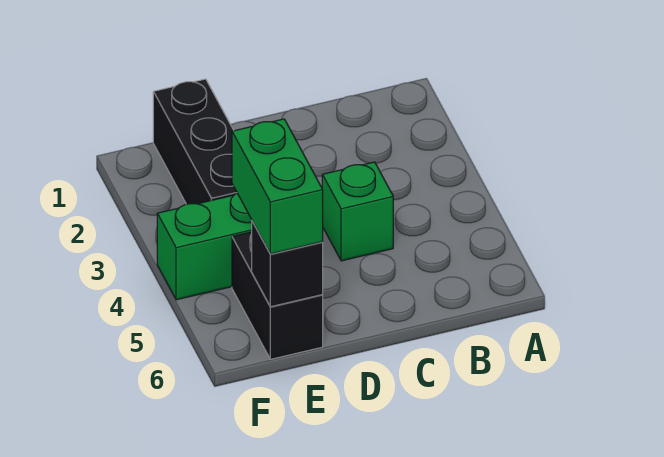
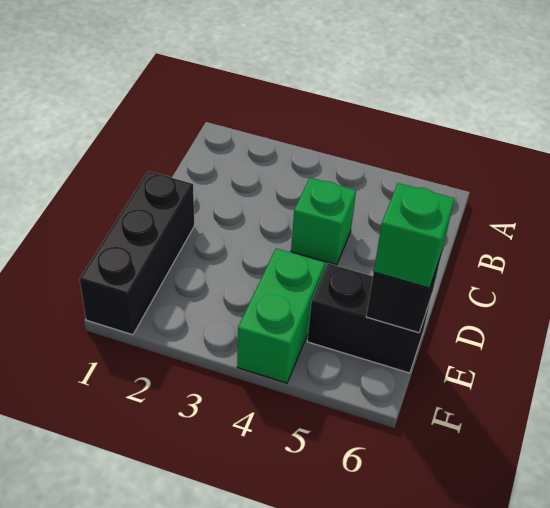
black 1x3 brick [153,79,237,204] -> black 1x3 brick turned to [80,171,194,335]
green 1x2 brick [232,119,323,254] -> green 1x1 brick [374,183,455,288]

